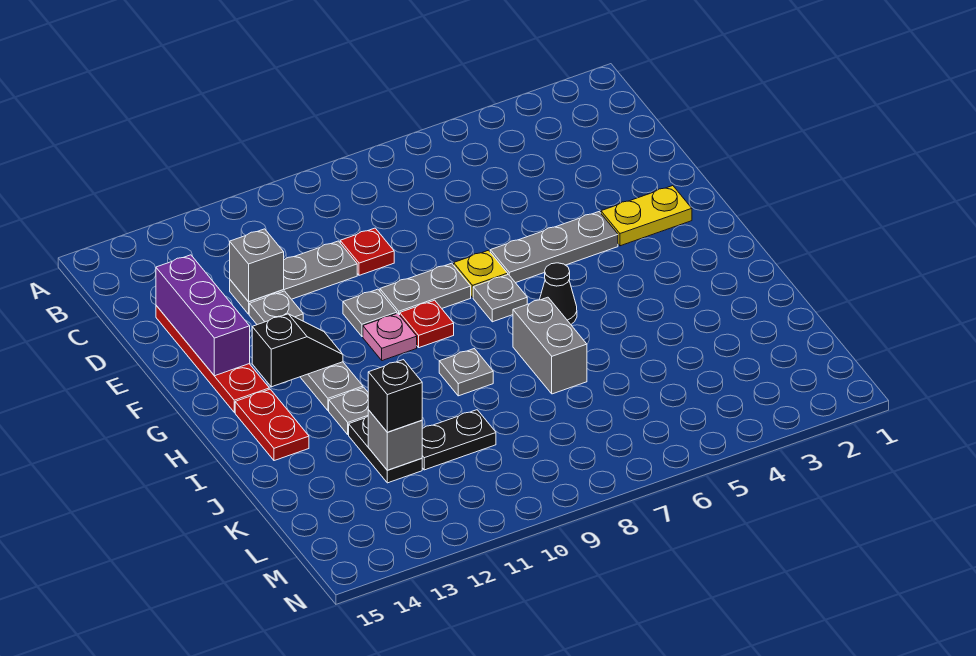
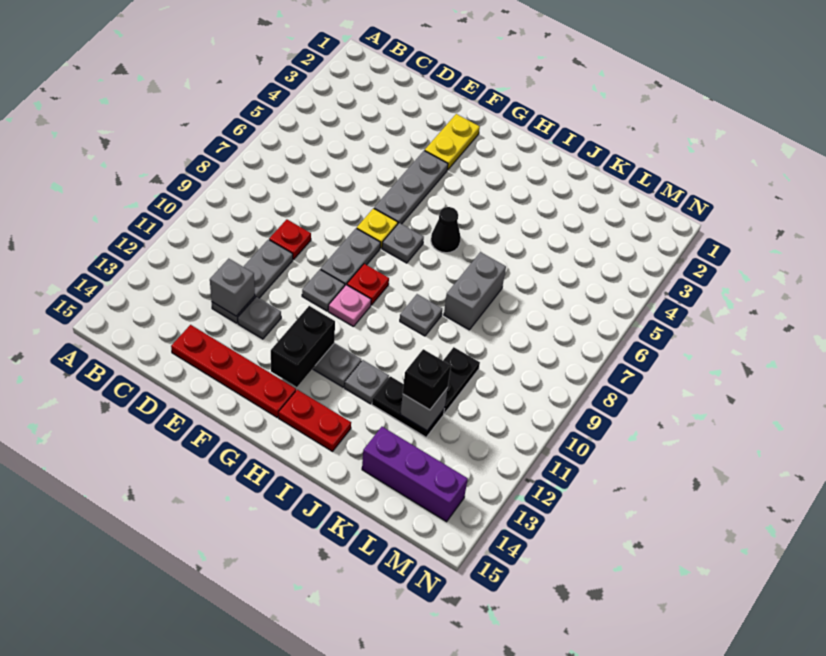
purple 1x3 brick [156,255,250,376] -> purple 1x3 brick moved to [362,427,468,522]
black 1x2 slope [252,314,343,387] -> black 1x2 brick [271,306,335,387]
grey 1x2 brick [513,297,587,394] -> grey 1x2 brick turned to [444,252,506,330]

